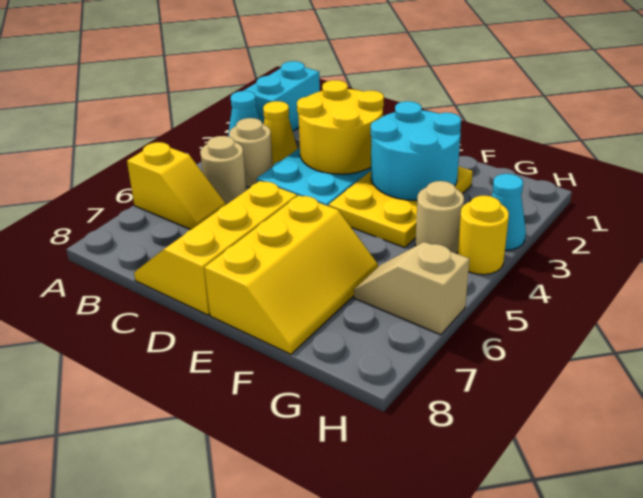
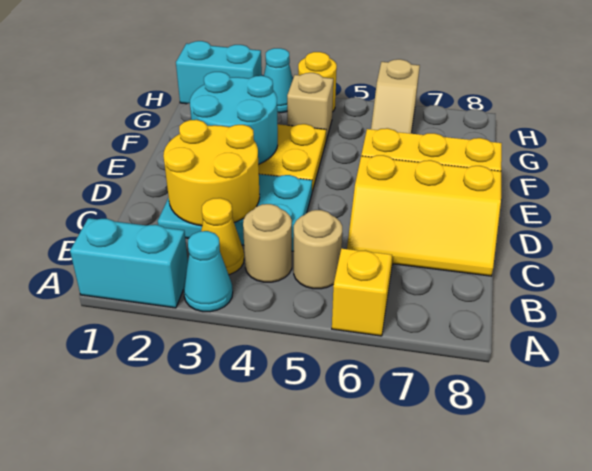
tan 1x1 round brick [415,181,464,253] -> tan 1x1 brick [287,73,333,140]
none -> cyan 1x2 brick [176,41,262,104]

